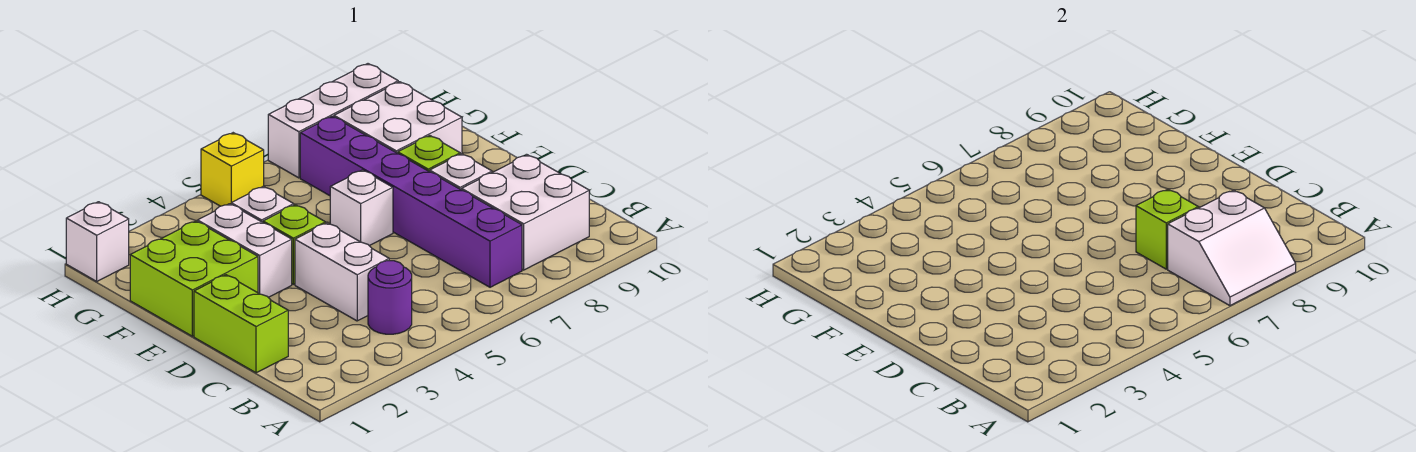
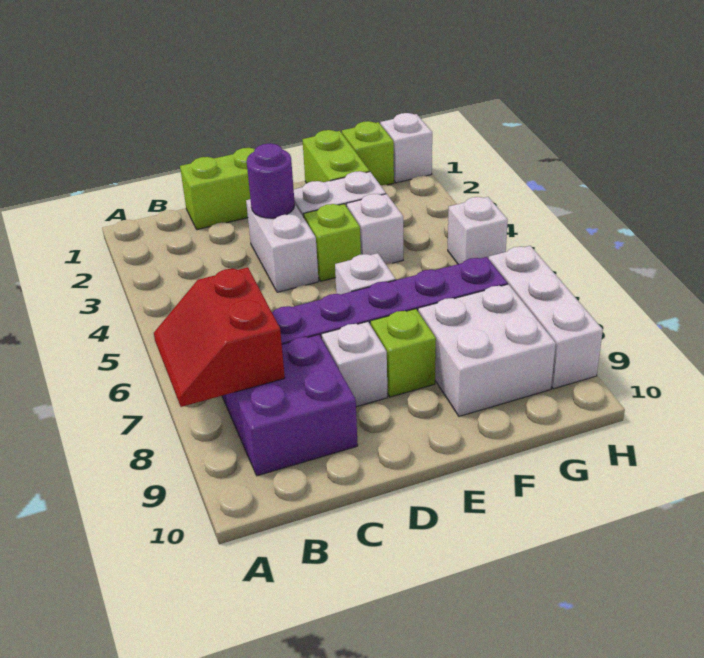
white 2x2 slope [1168,190,1296,306] -> red 2x2 slope [154,267,285,407]
purple 1x1 round brick [368,261,412,334] -> purple 1x1 round brick moved to [247,143,295,218]
white 2x2 brick [462,155,589,270] -> purple 2x2 brick [225,335,358,476]
white 1x2 brick [295,223,389,321] -> white 1x2 brick turned to [246,199,319,292]
lime 1x1 brick [1136,189,1198,269] -> lime 1x1 brick moved to [342,121,394,185]
lime 2x2 brick [130,221,258,336] -> lime 1x2 brick [302,130,370,183]
yellow 1x1 brick [201,133,264,206] -> white 1x1 brick [448,197,508,264]

